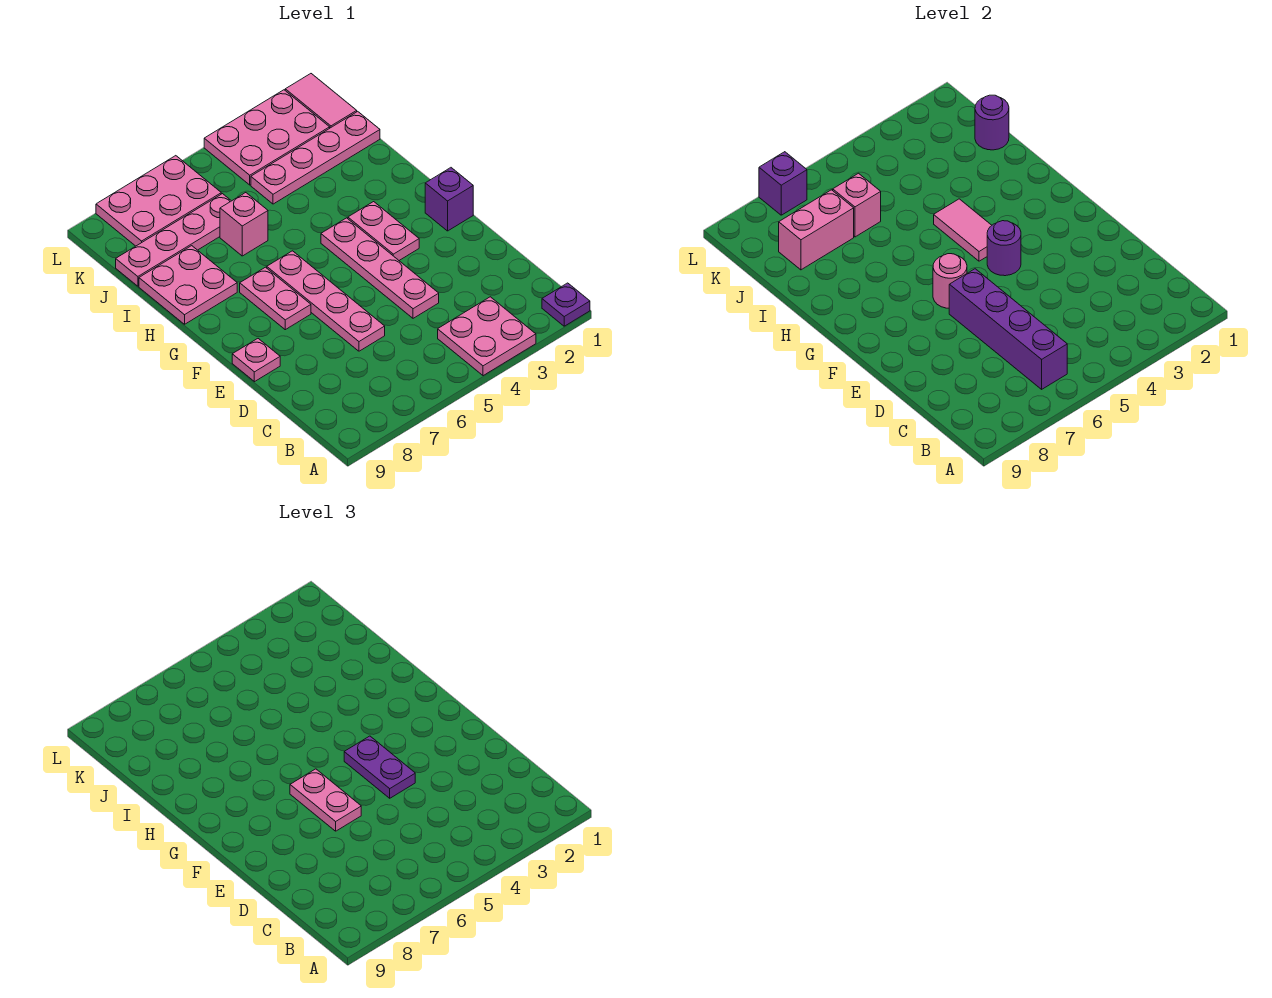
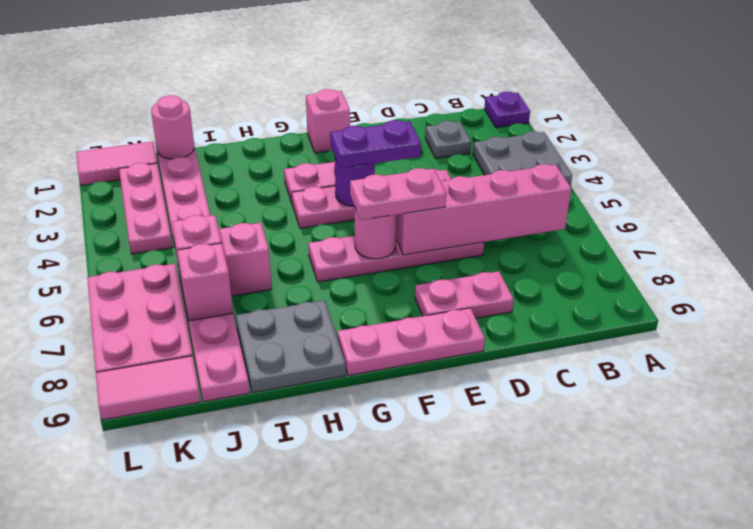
pink 2x2 plate [438,297,536,376] -> grey 2x2 plate [473,131,572,187]
purple 1x4 brick [949,269,1067,389] -> pink 1x4 brick [396,164,571,255]
none -> grey 1x1 plate [425,121,471,158]
pink 1x1 plate [232,339,280,382] -> pink 1x3 plate [337,308,485,376]
purple 1x1 brick [425,168,473,231] -> pink 1x1 brick [306,89,350,153]
pink 1x2 plate [240,267,311,330] -> pink 1x2 plate moved to [415,271,514,318]
pink 1x2 tile [934,199,992,261] -> pink 1x2 tile moved to [96,356,200,420]
pink 2x2 plate [139,246,237,324] -> grey 2x2 plate [236,300,346,393]
purple 1x1 round brick [975,95,1009,150] -> pink 1x1 round brick [151,95,194,159]
pink 1x2 brick [779,190,854,270] -> pink 1x1 brick [177,243,233,321]
pink 2x3 plate [204,90,330,185] -> pink 1x3 plate [119,163,172,254]
purple 1x1 brick [759,152,807,215] -> none

